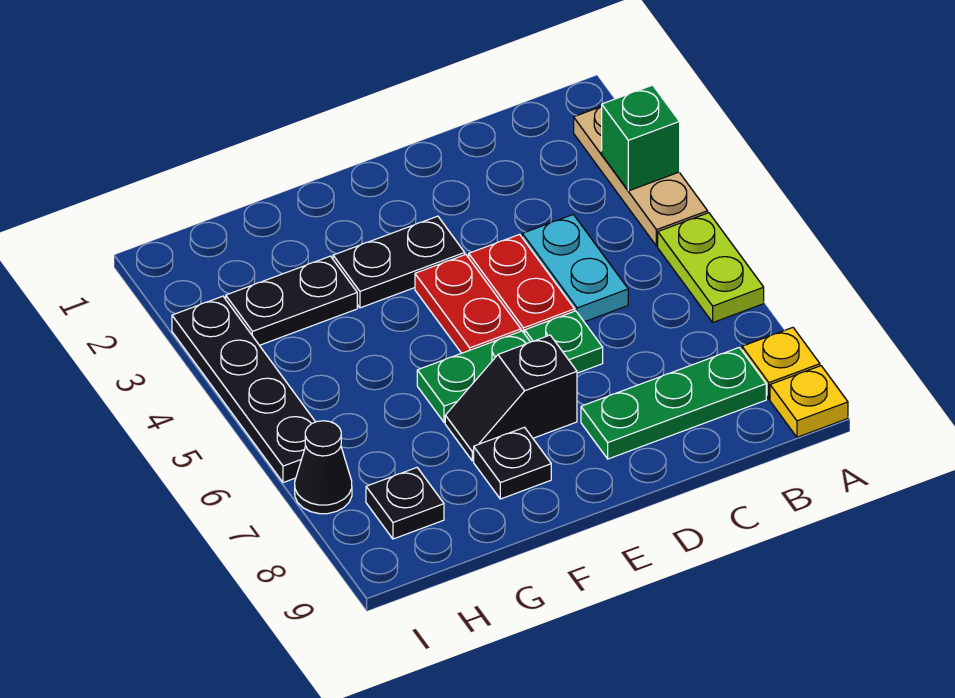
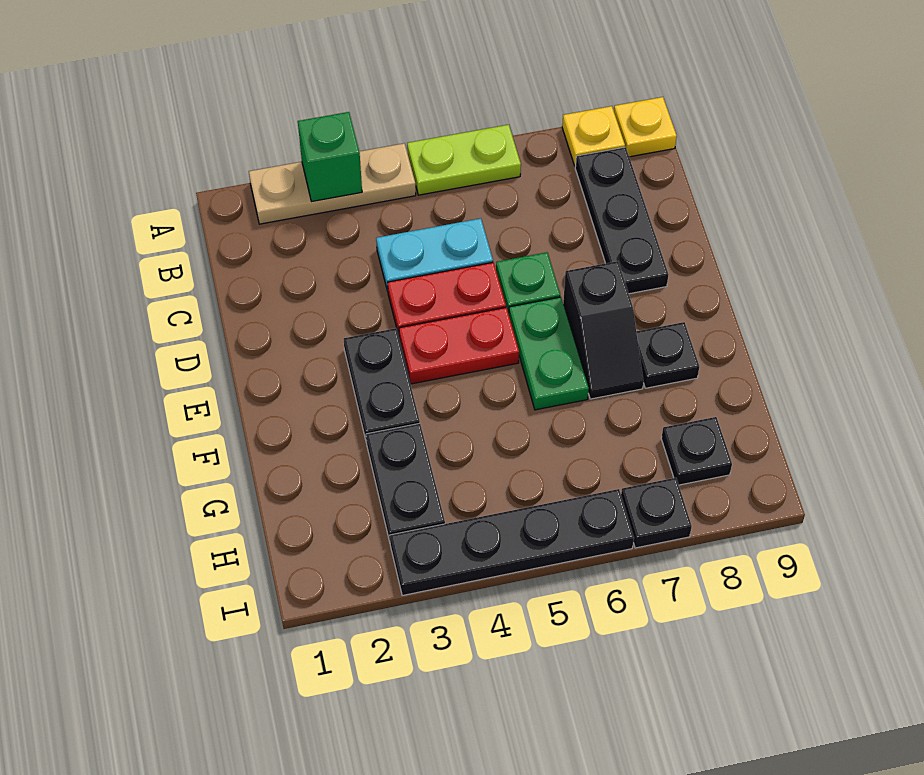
green 1x3 plate [581,347,766,459] -> black 1x3 plate [575,147,669,294]
black 1x1 cone [295,421,352,514] -> black 1x1 plate [621,478,692,548]

